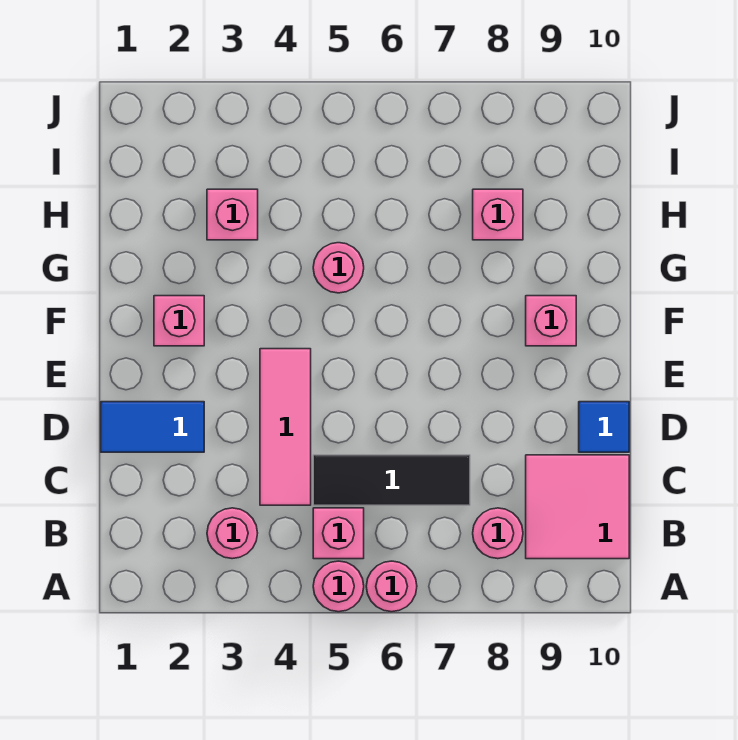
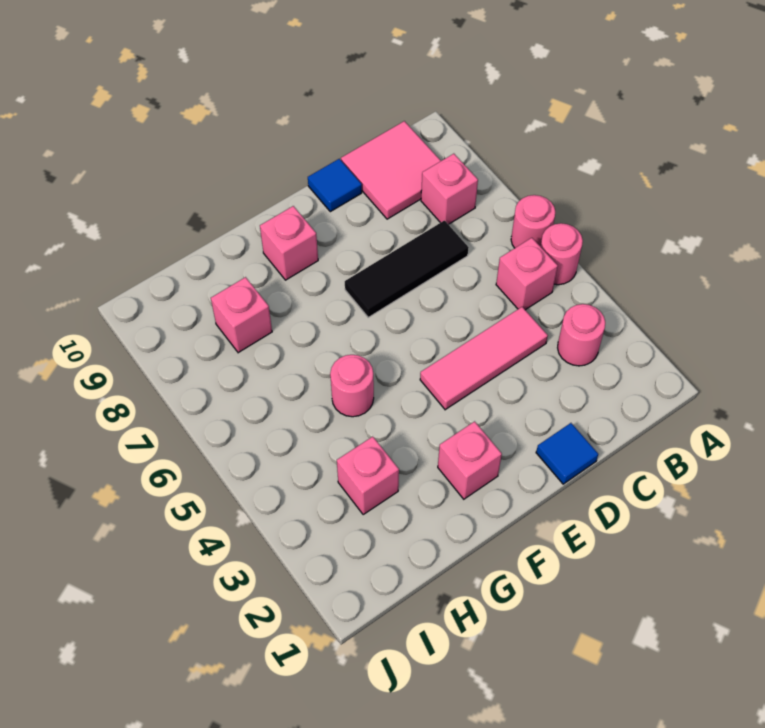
pink 1x1 round brick [473,508,523,559] -> pink 1x1 brick [421,154,478,224]
black 1x3 tile [313,455,470,505] -> black 1x3 tile turned to [345,220,469,317]
blue 1x2 tile [101,402,204,452] -> blue 1x1 tile [536,423,598,484]

